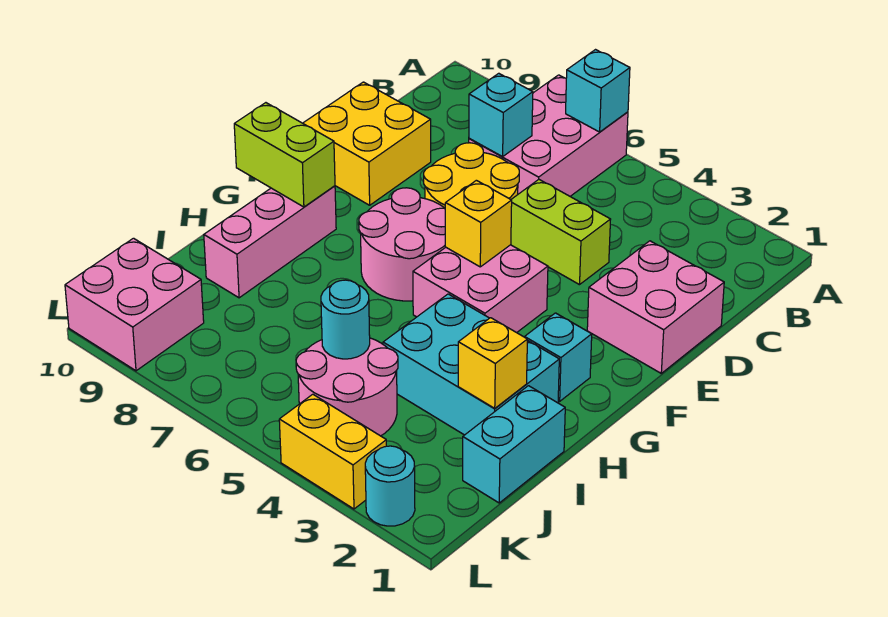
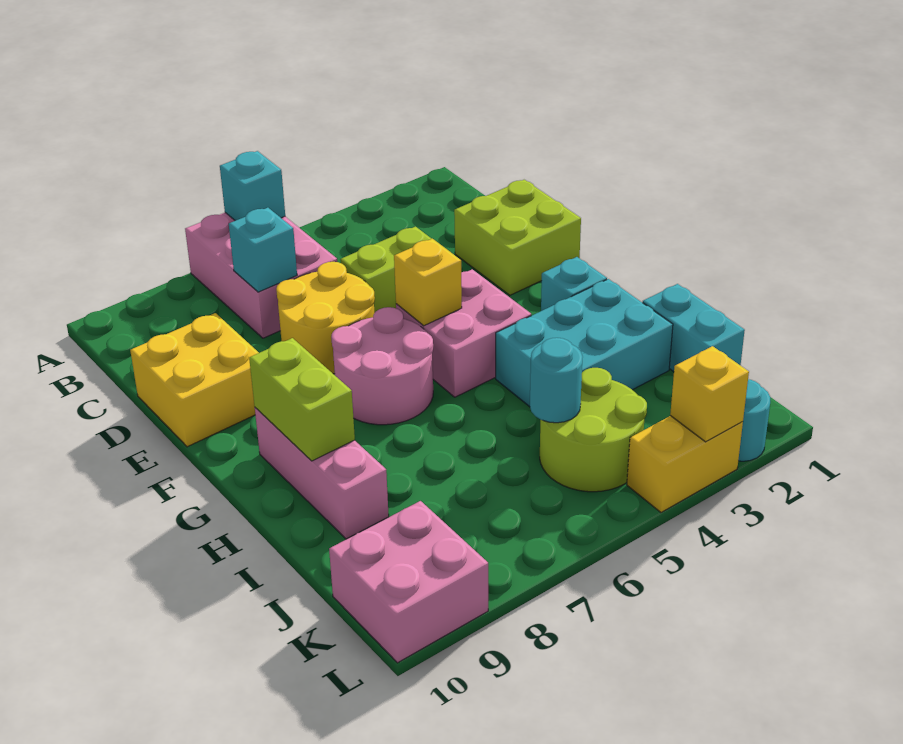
pink 2x2 brick [587,241,724,373] -> lime 2x2 brick [454,180,581,295]
lime 1x2 brick [234,103,335,207] -> lime 1x2 brick turned to [249,338,355,461]
yellow 1x1 brick [458,318,527,408] -> yellow 1x1 brick moved to [670,346,749,442]
pink 2x2 round brick [296,338,398,436] -> lime 2x2 round brick [540,368,647,492]

